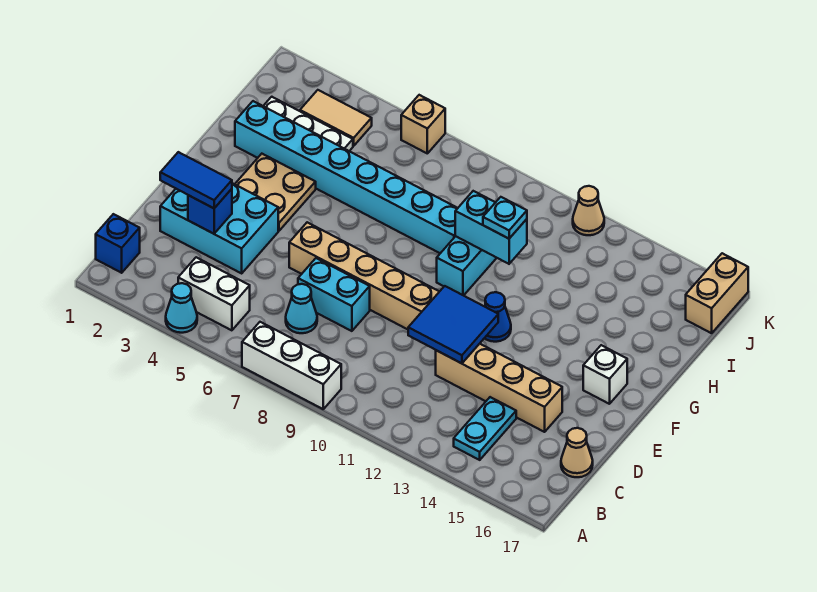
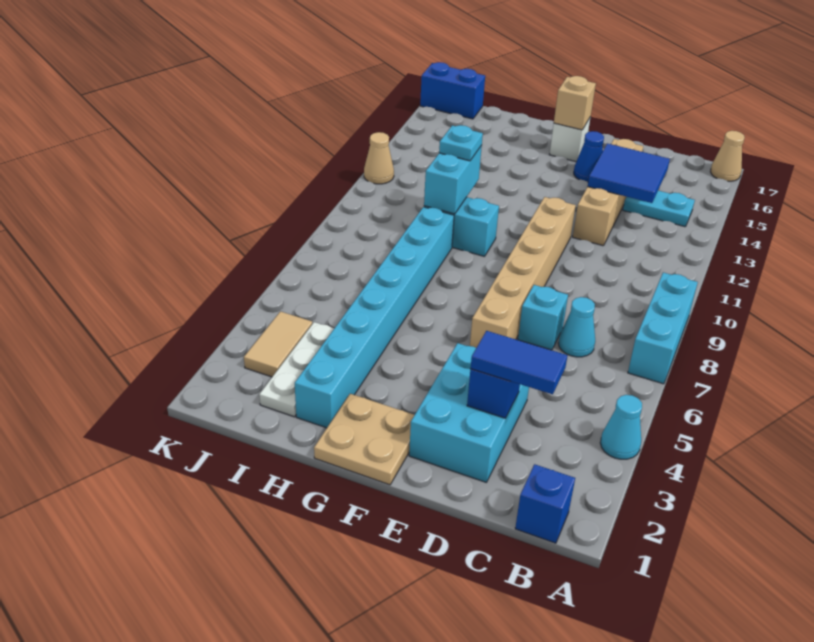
white 1x3 brick [242,322,341,409] -> cyan 1x3 brick [628,273,698,384]
white 1x2 brick [178,257,250,330] -> none
tan 1x1 cone [561,428,593,477] -> tan 1x1 cone moved to [711,131,745,181]
blue 1x2 tile [160,152,232,208] -> blue 1x2 tile turned to [471,331,568,394]
cyan 1x2 brick [298,258,370,331] -> cyan 1x1 brick [518,285,568,350]
blue 2x2 tile [408,286,498,363] -> blue 2x2 tile moved to [588,143,670,203]
tan 2x2 plate [235,154,316,231] -> tan 2x2 plate moved to [314,394,414,485]
blue 1x1 cone [485,292,511,342] -> blue 1x1 cone moved to [574,131,604,182]
tan 1x2 brick [686,253,748,333] -> blue 1x2 brick [420,62,485,119]
tan 1x1 brick [401,95,445,153] -> tan 1x1 brick moved to [554,76,596,130]

